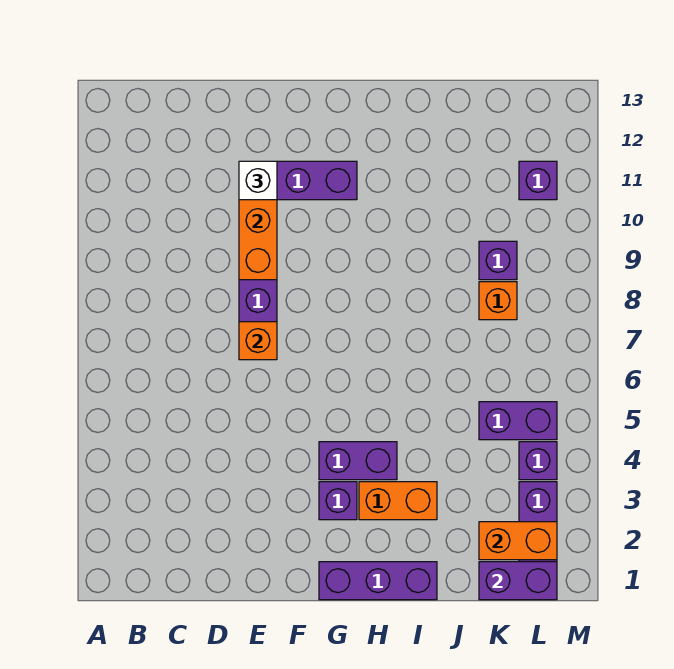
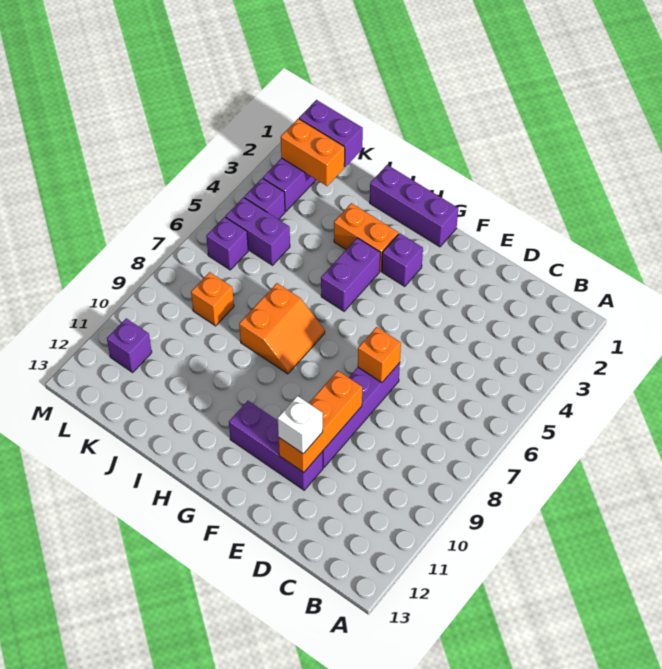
purple 1x2 brick [319,442,397,480] -> purple 1x2 brick turned to [321,238,380,311]
none -> orange 2x2 slope [239,283,325,374]
purple 1x1 brick [479,241,517,280] -> purple 1x1 brick moved to [206,217,248,270]

